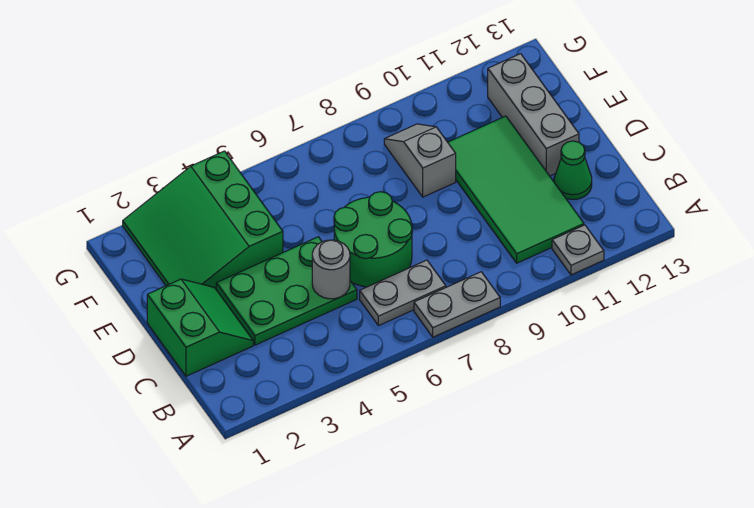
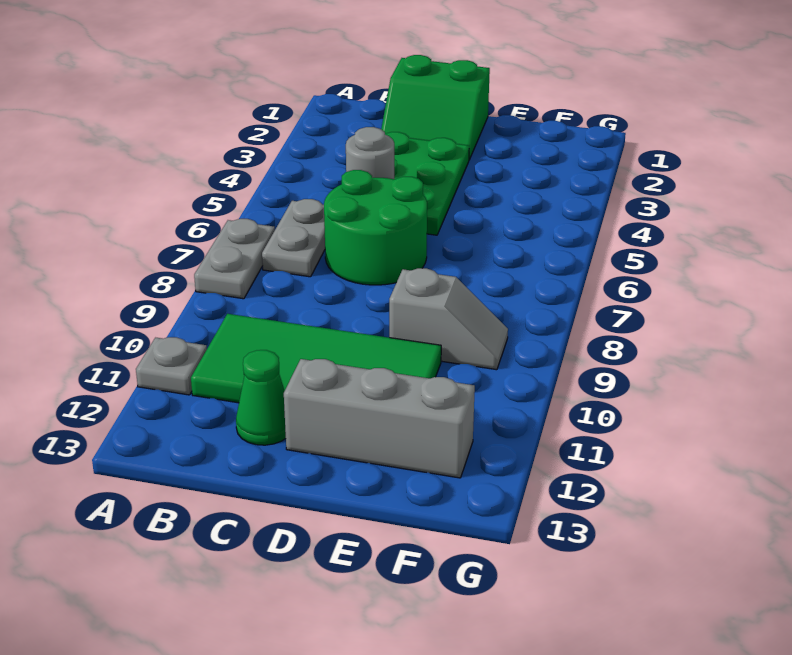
green 3x3 slope [123,151,283,289] -> none

